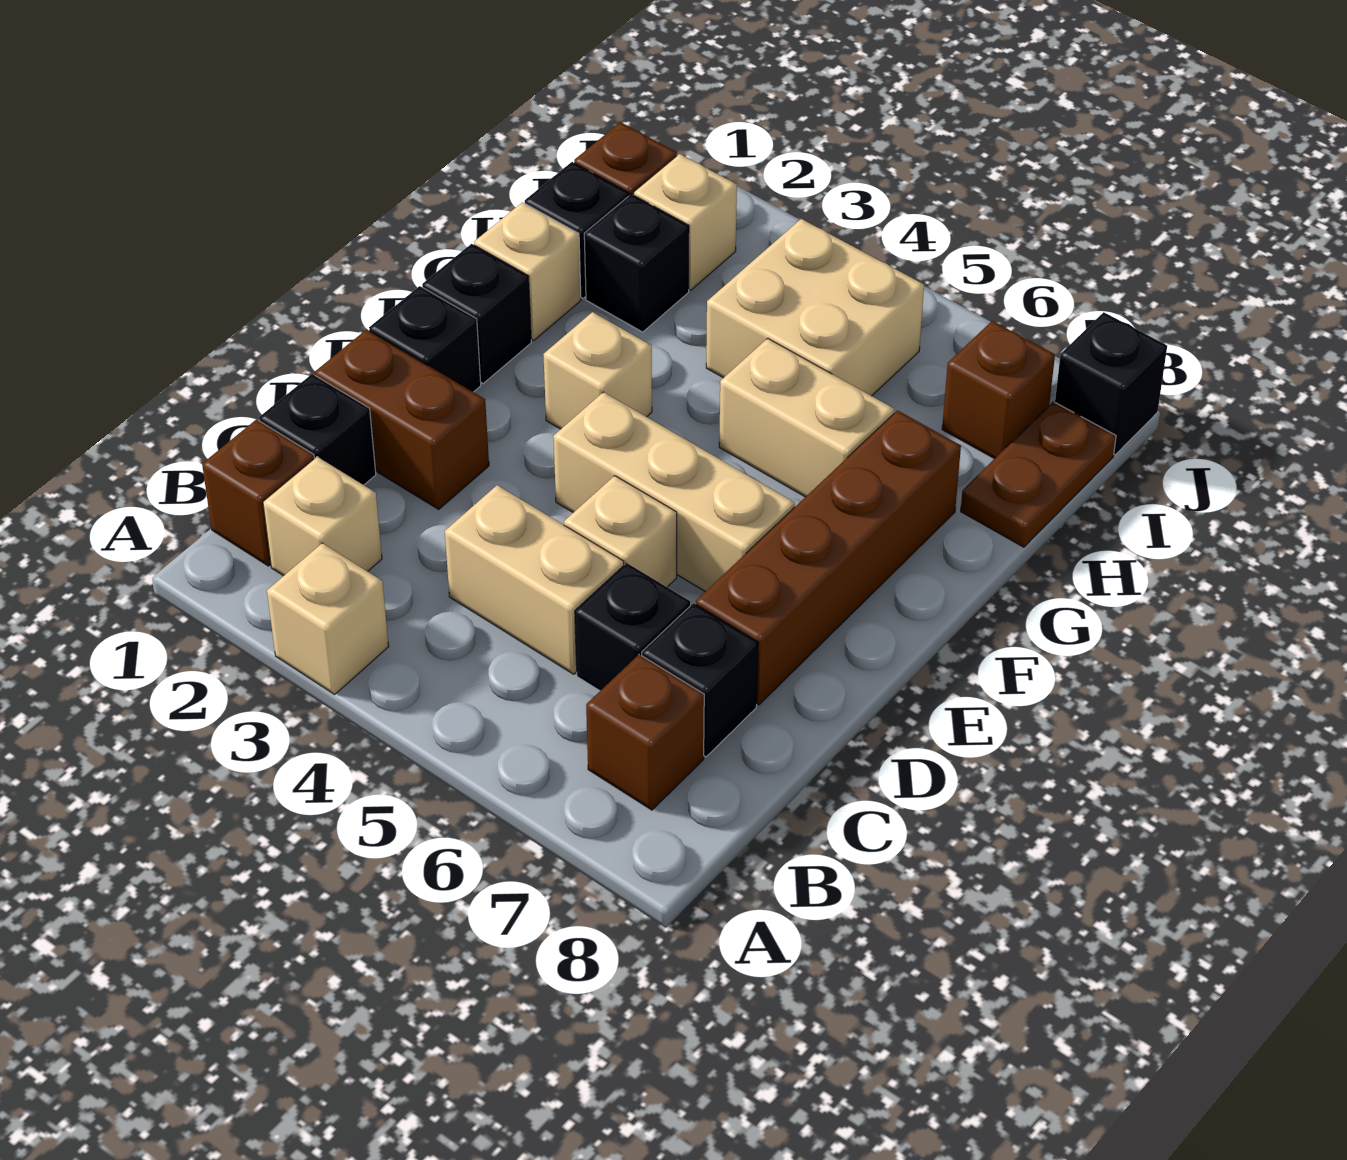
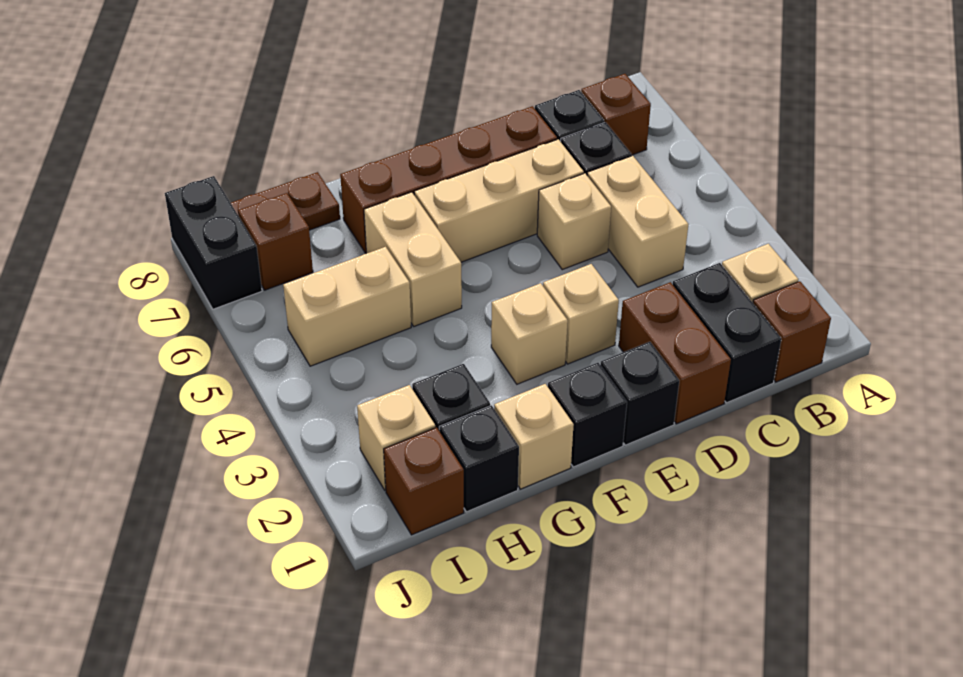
tan 1x1 brick [267,543,389,694] -> tan 1x1 brick moved to [543,264,619,364]
black 1x1 brick [259,374,376,485] -> black 1x2 brick [673,263,781,403]
tan 1x3 brick [553,392,795,592] -> tan 1x3 brick turned to [414,139,584,262]
tan 2x2 brick [706,219,924,396] -> tan 1x2 brick [283,247,411,366]
black 1x1 brick [1055,312,1167,455] -> black 1x2 brick [165,176,262,309]

